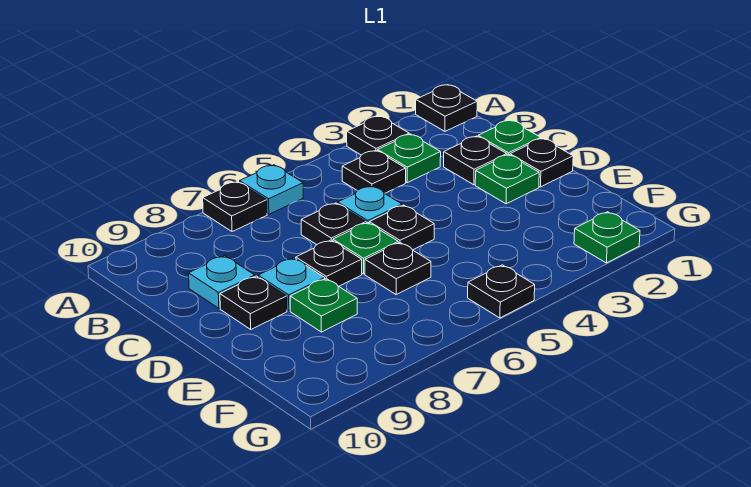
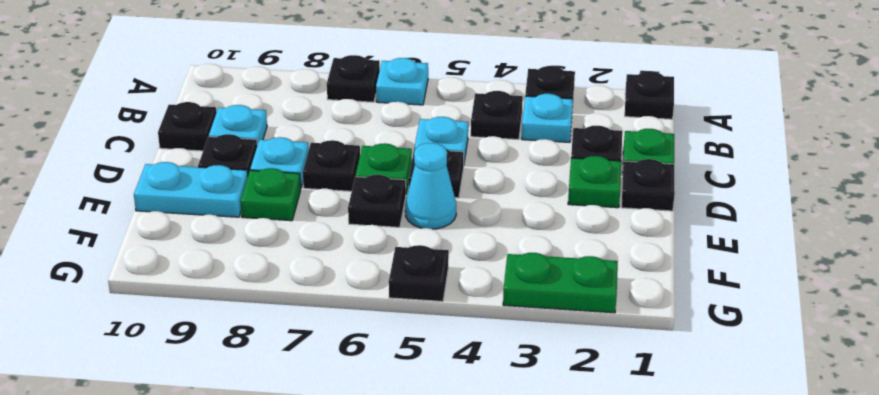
green 1x1 plate [378,134,441,183] -> cyan 1x1 plate [522,94,573,142]
black 1x1 plate [301,203,366,244] -> black 1x1 plate moved to [158,102,217,151]
none -> cyan 1x1 cone [405,143,456,229]
none -> cyan 1x2 plate [134,162,248,217]
green 1x1 plate [574,212,640,263] -> green 1x2 plate [503,253,618,313]

